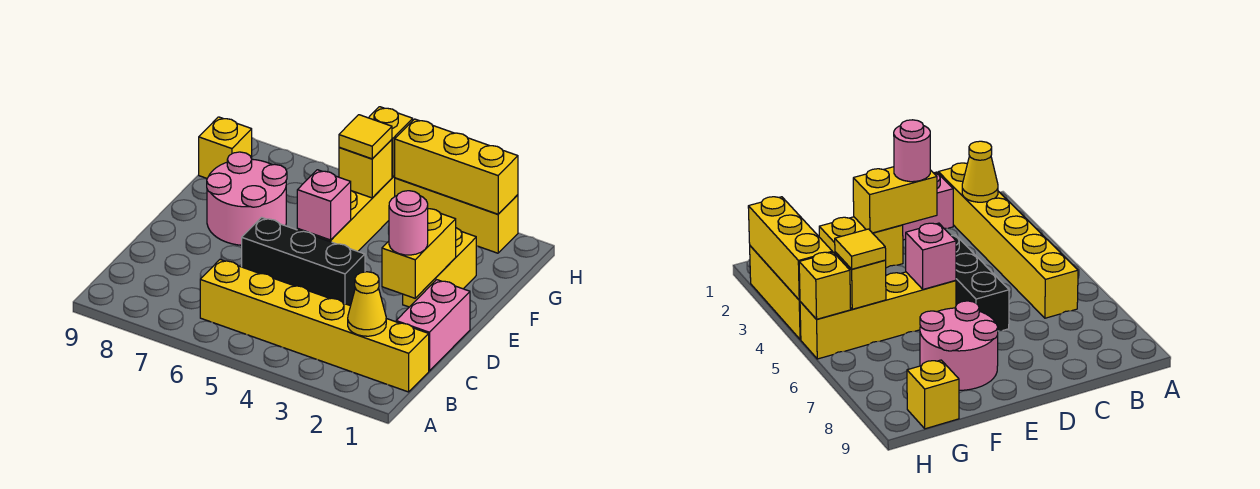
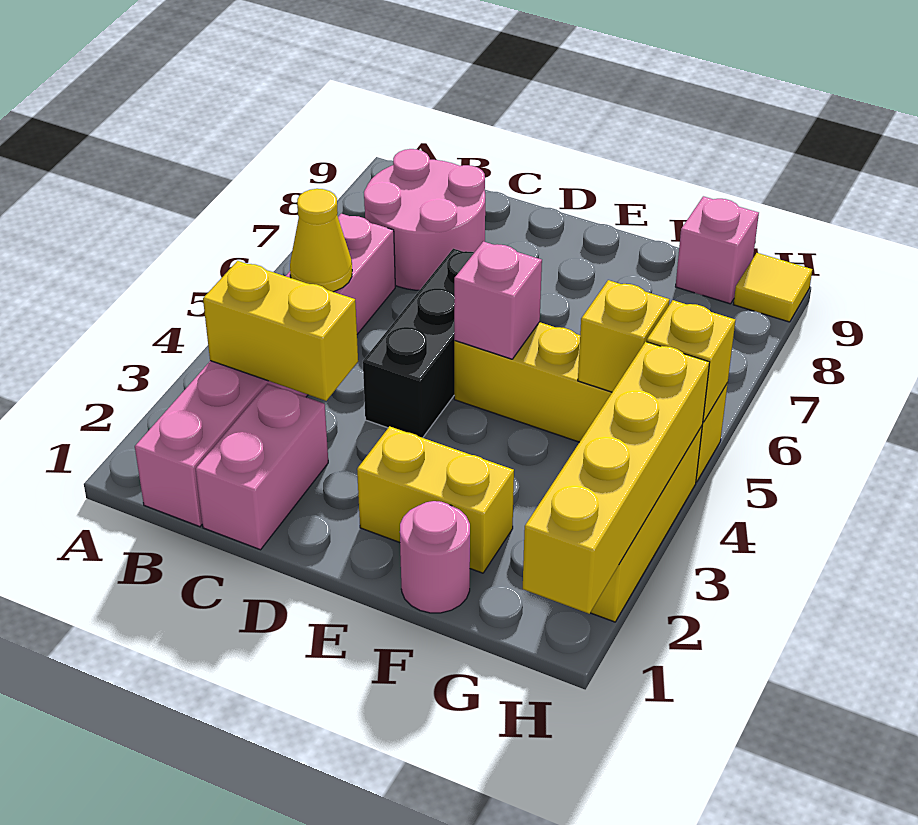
yellow 1x6 brick [200,260,429,392] -> pink 1x6 brick [135,214,395,527]
yellow 1x1 cone [348,272,386,336] -> yellow 1x1 cone moved to [290,189,352,292]
pink 1x2 brick [396,280,470,371] -> pink 1x2 brick turned to [196,384,328,550]
yellow 1x2 brick [382,209,456,298] -> yellow 1x2 brick moved to [203,261,358,401]
pink 1x1 round brick [389,191,428,255] -> pink 1x1 round brick moved to [400,501,470,613]
pink 2x2 round brick [207,152,287,245] -> pink 2x2 round brick moved to [364,149,485,290]
yellow 1x1 tile [339,115,392,159] -> yellow 1x1 tile moved to [733,253,812,322]
yellow 1x1 brick [199,117,252,178] -> pink 1x1 brick [676,196,759,304]
yellow 1x3 brick [395,119,518,214] -> yellow 1x4 brick [523,342,710,614]

